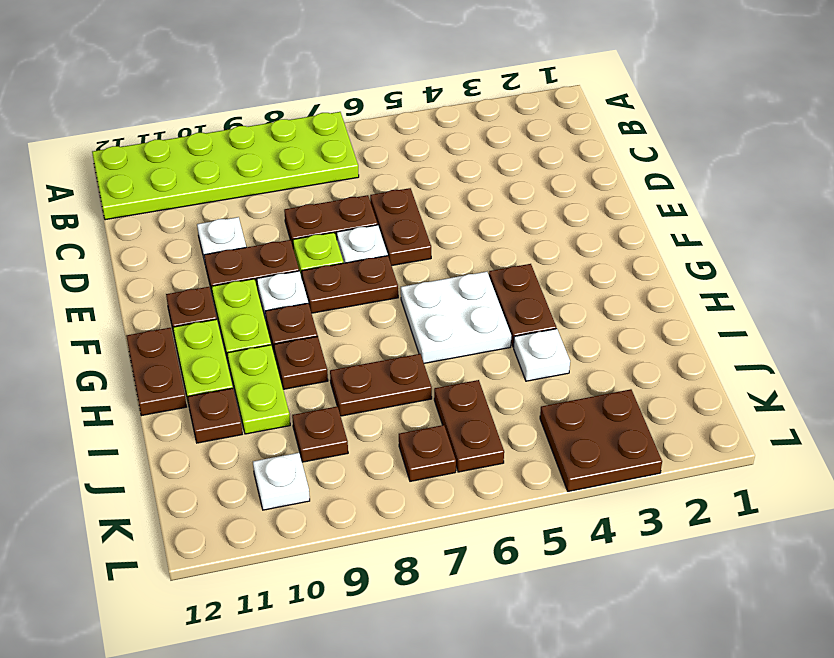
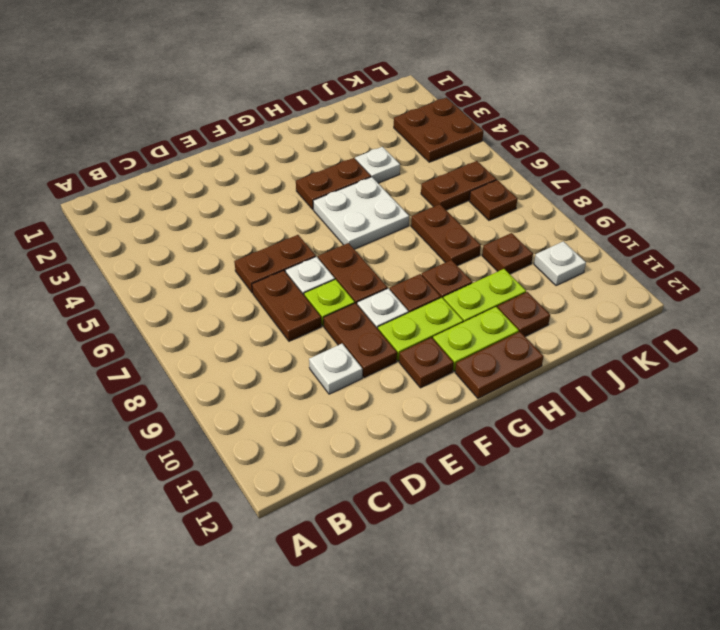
lime 2x6 plate [92,112,359,220] -> none

